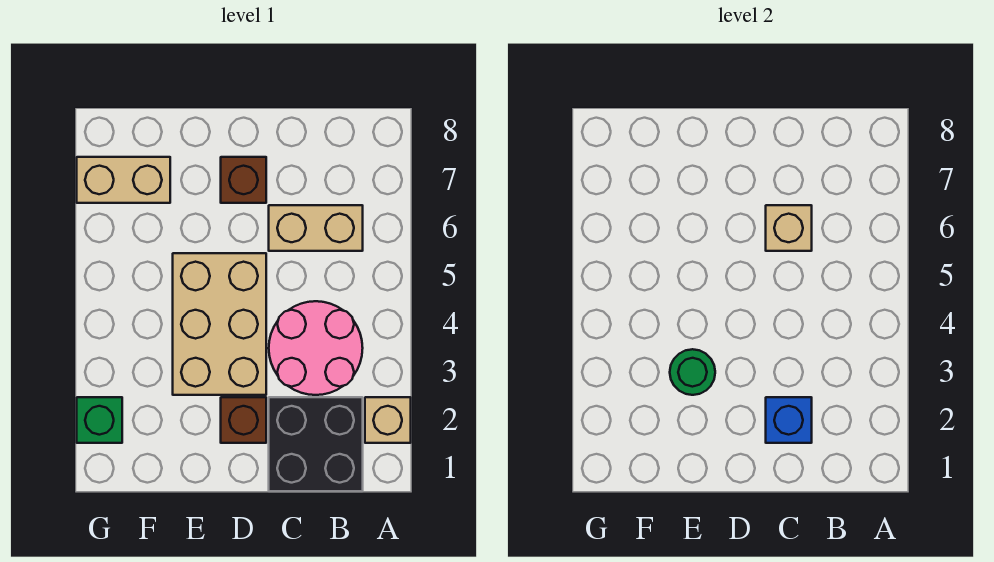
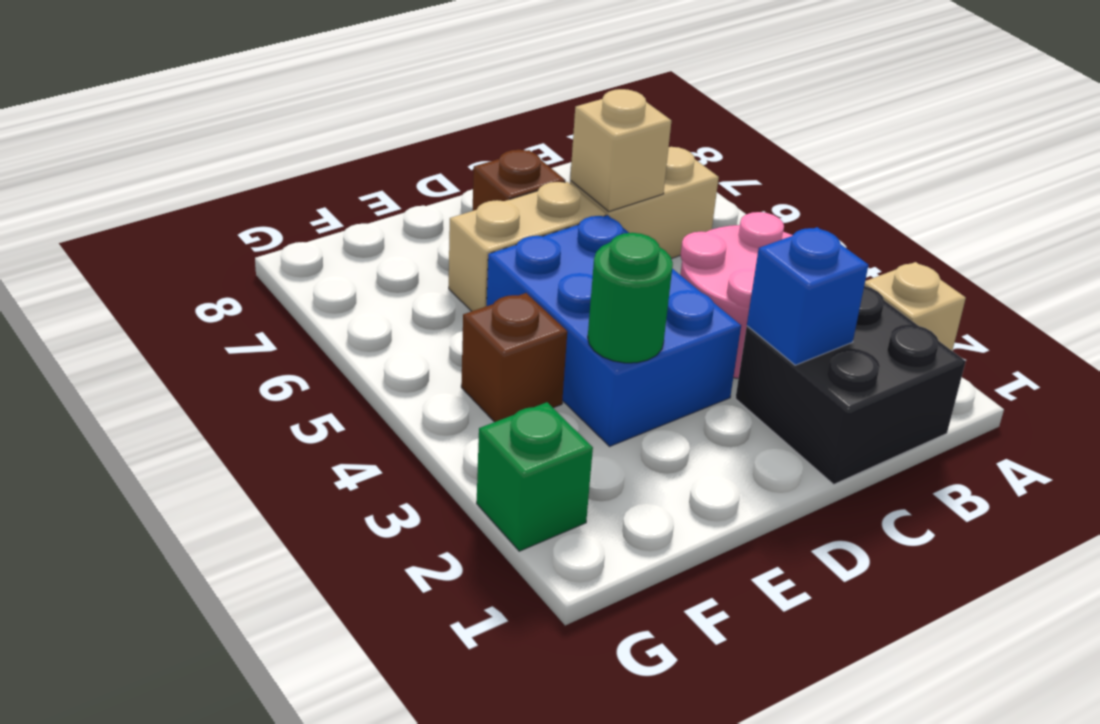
brown 1x1 brick [221,397,266,443] -> brown 1x1 brick moved to [461,293,567,422]
tan 2x3 brick [173,253,266,395] -> blue 2x3 brick [487,215,741,446]
tan 1x2 brick [77,157,170,203] -> tan 1x2 brick moved to [449,182,606,311]

